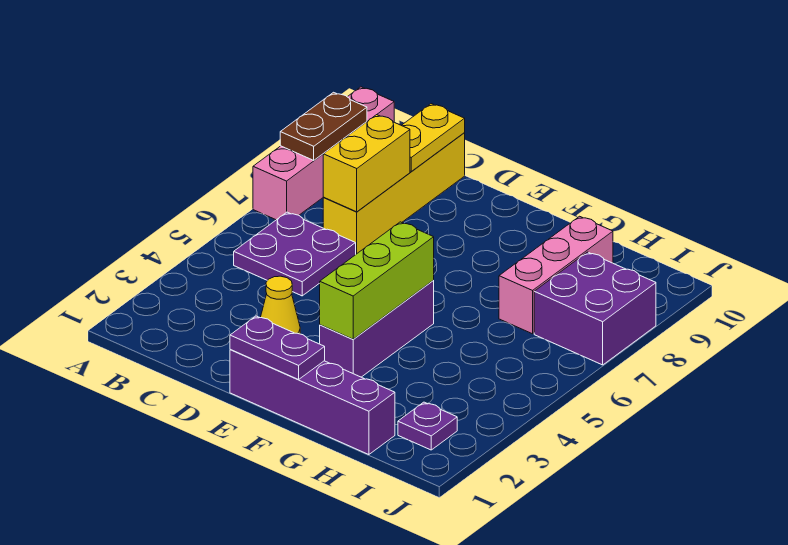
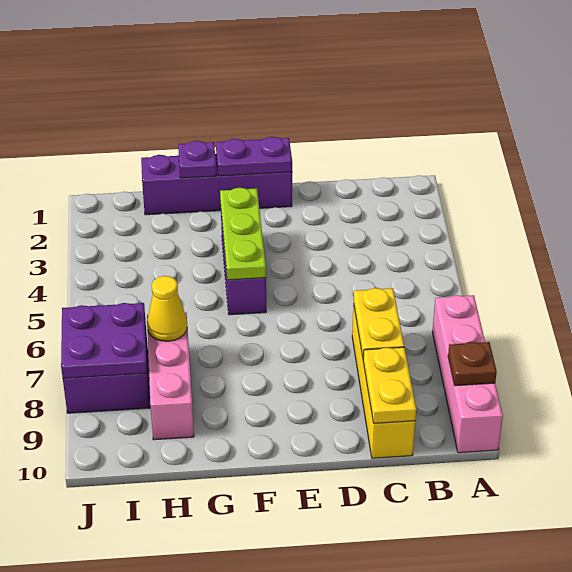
brown 1x2 plate [280,92,367,160] -> brown 1x1 plate [448,342,497,386]
purple 2x2 plate [234,212,356,296] -> purple 2x2 plate moved to [61,303,147,378]
yellow 1x2 brick [323,115,410,212] -> yellow 1x2 plate [354,288,404,358]
yellow 1x1 cone [260,276,300,334] -> yellow 1x1 cone moved to [147,276,187,341]
lime 1x3 brick [320,222,434,339] -> lime 1x3 plate [220,188,266,280]
purple 1x1 plate [398,402,457,450] -> purple 1x1 plate moved to [178,141,216,178]

